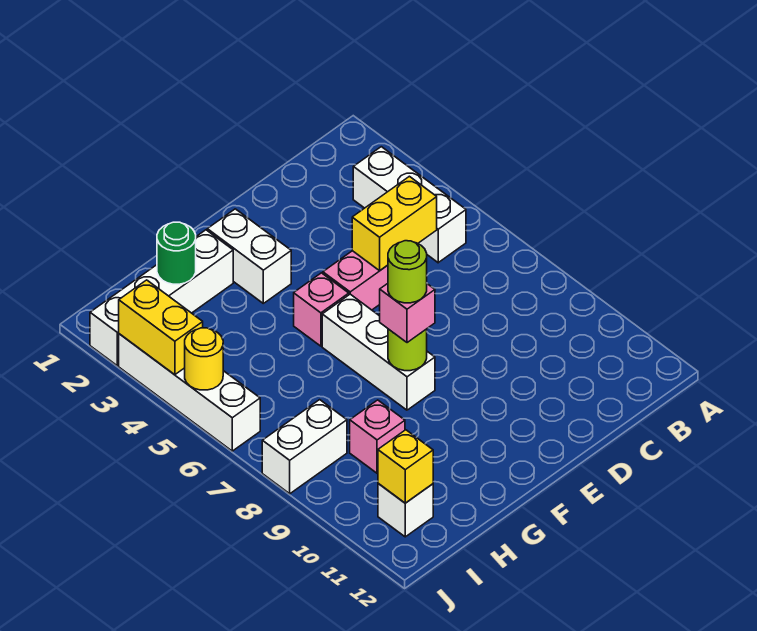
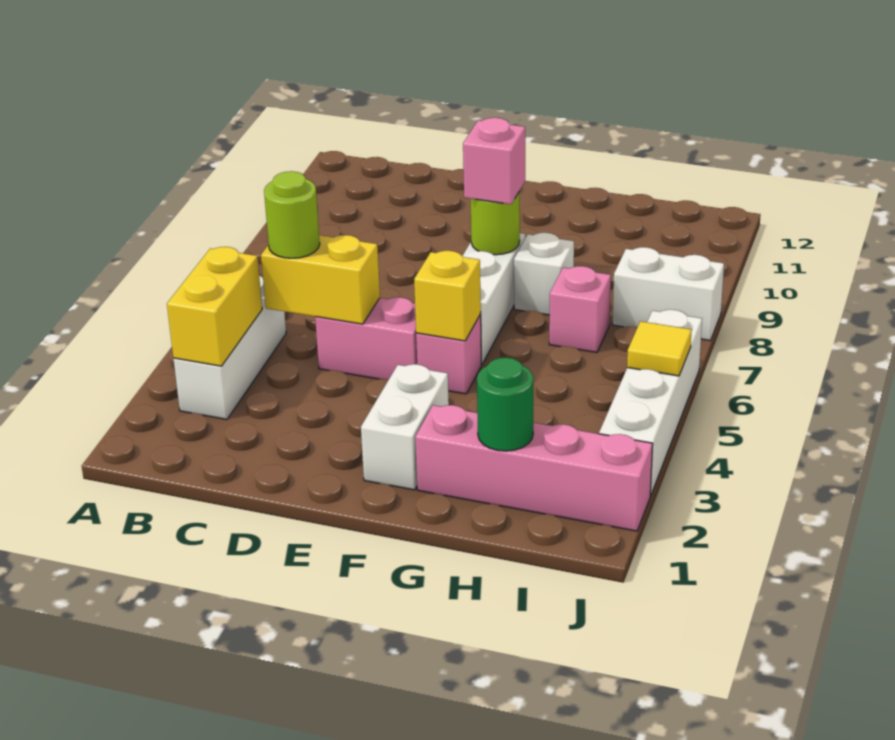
lime 1x1 round brick [388,241,427,303] -> lime 1x1 round brick moved to [264,171,320,258]
white 1x4 brick [90,230,233,366] -> pink 1x4 brick [415,405,653,531]
pink 1x1 brick [350,400,405,473] -> pink 1x1 brick moved to [549,266,611,352]
white 1x1 brick [378,484,433,537] -> white 1x1 brick moved to [514,233,574,315]
yellow 1x1 brick [378,430,433,503] -> yellow 1x1 brick moved to [414,251,481,341]
yellow 1x2 brick [119,280,203,375] -> yellow 1x2 brick moved to [167,247,262,366]
yellow 1x1 round brick [185,328,223,390] -> yellow 1x1 tile [627,321,692,376]

